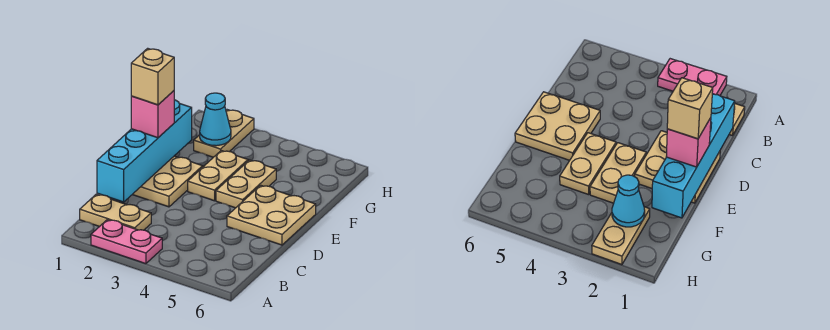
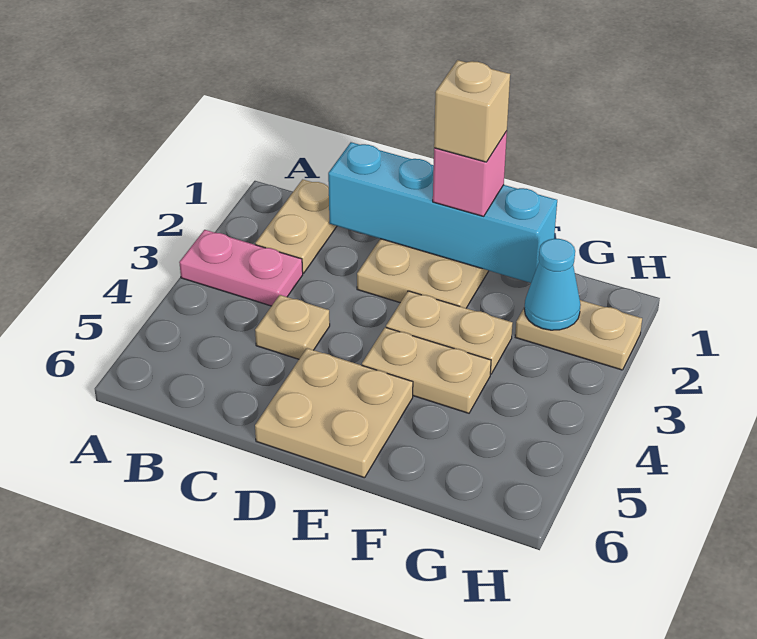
pink 1x2 plate [91,220,162,264] -> pink 1x2 plate turned to [179,230,303,306]
none -> tan 1x1 plate [255,295,330,359]

